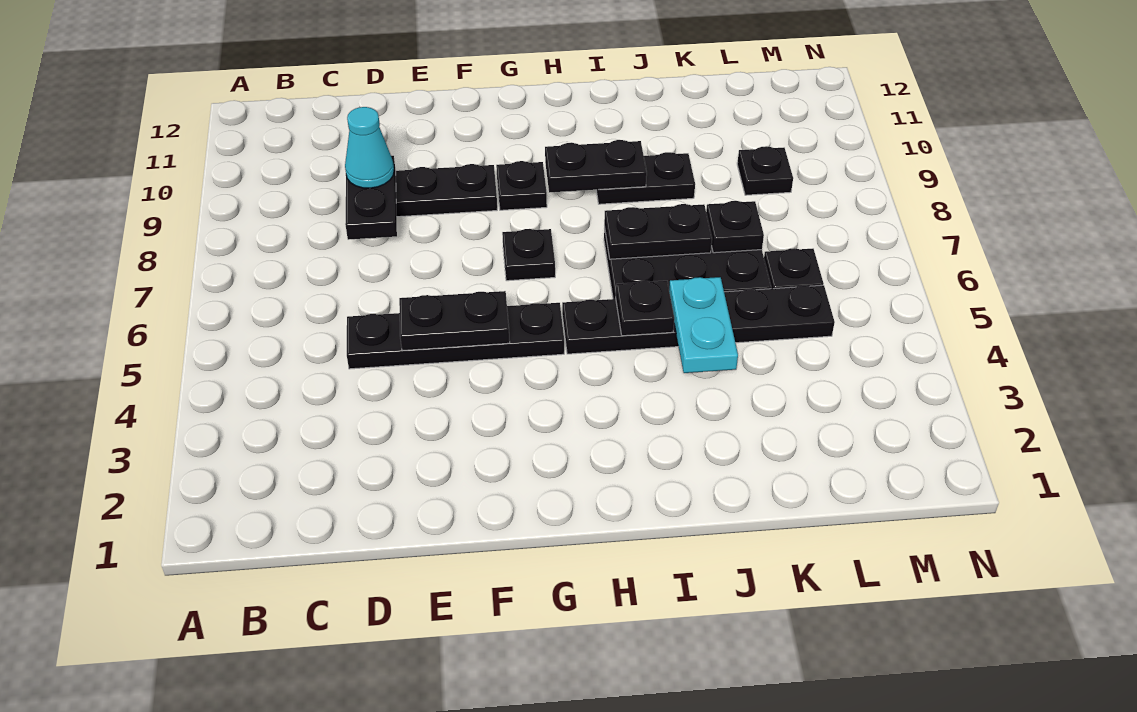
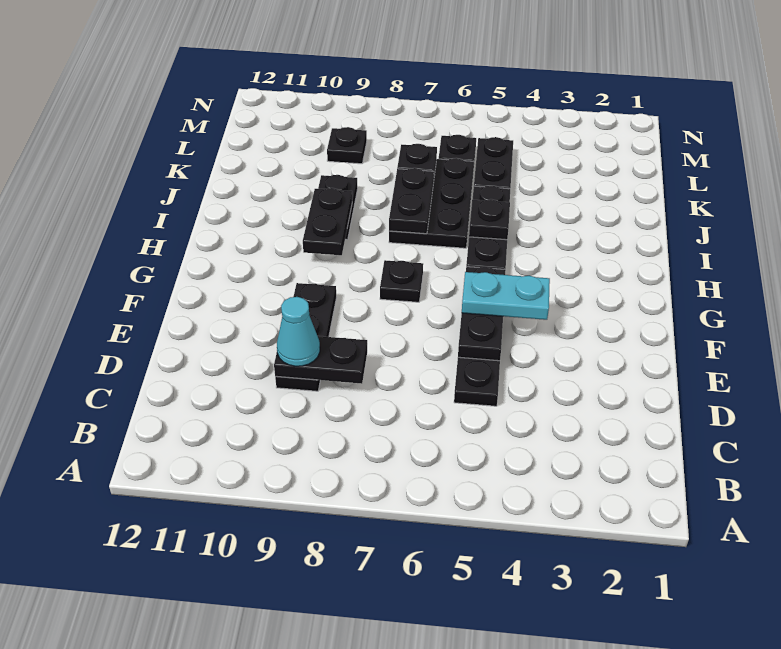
black 1x1 plate [496,161,547,210] -> none
cyan 1x2 plate [669,277,738,373] -> cyan 1x2 plate moved to [462,272,550,320]

